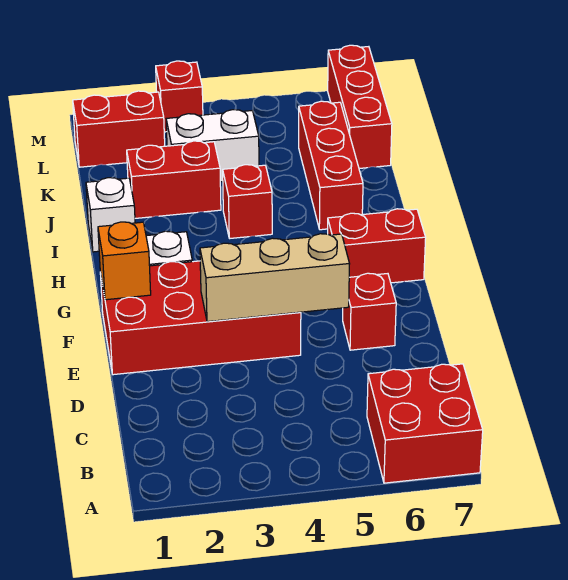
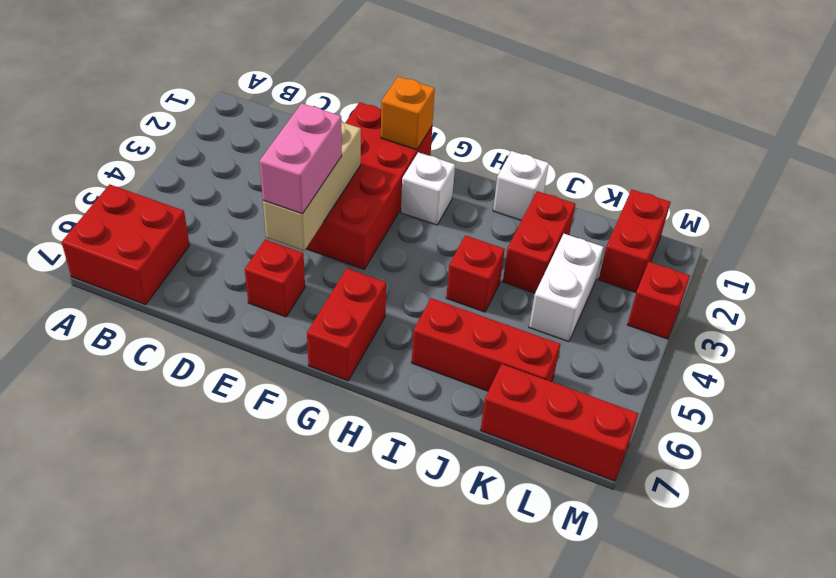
none -> pink 1x2 brick [259,103,342,214]

